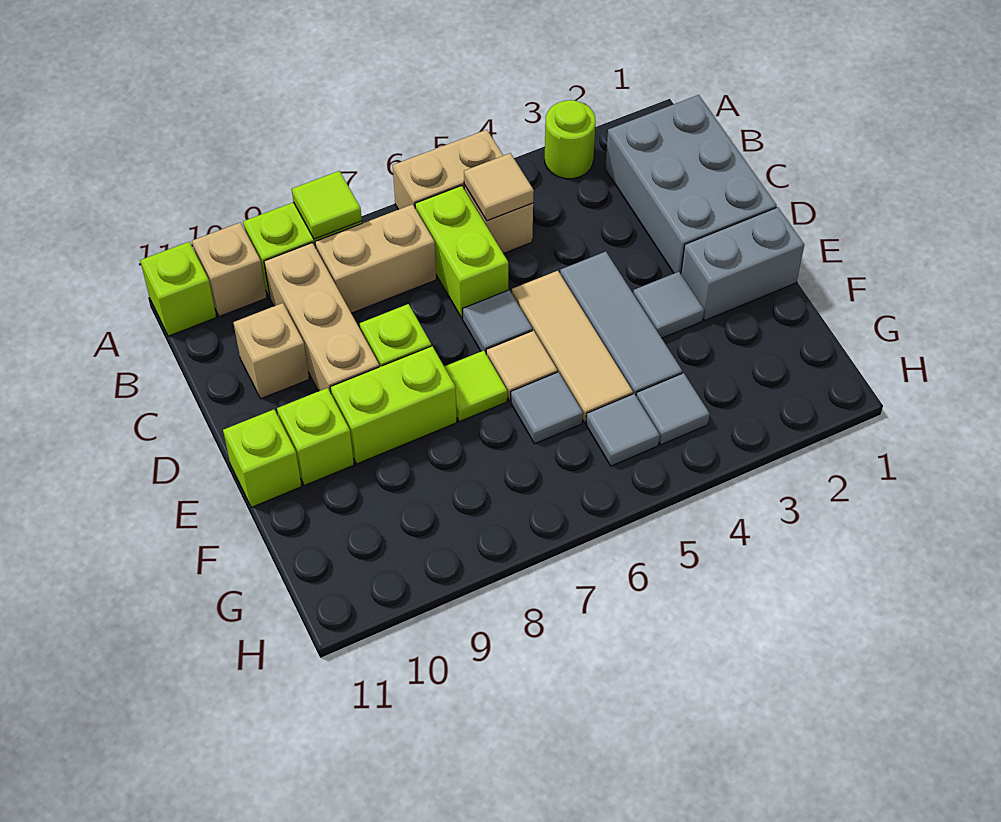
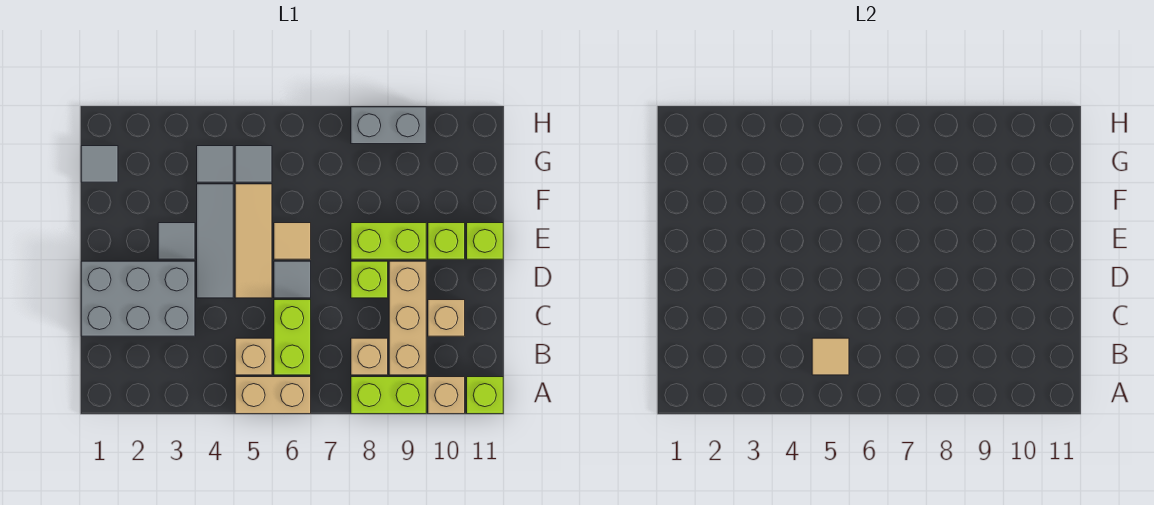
lime 1x1 round brick [545,100,596,179] -> none
lime 1x1 tile [292,171,362,239] -> none
grey 2x3 brick [605,95,777,274] -> grey 2x3 brick turned to [81,261,195,336]
tan 1x2 brick [315,204,436,313] -> tan 1x1 brick [351,338,388,375]
grey 1x2 brick [681,207,804,320] -> grey 1x2 brick moved to [351,107,426,144]
lime 1x1 tile [444,351,507,422] -> none
grey 1x1 tile [511,372,583,444] -> grey 1x1 tile moved to [81,146,118,182]

